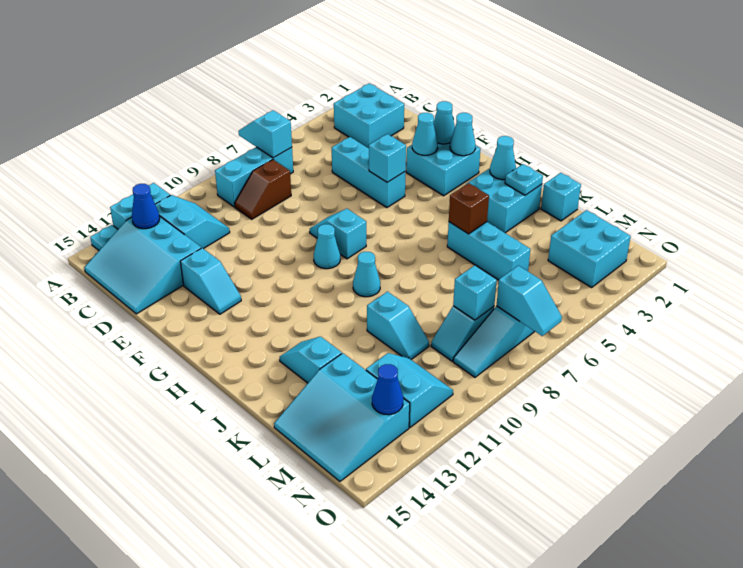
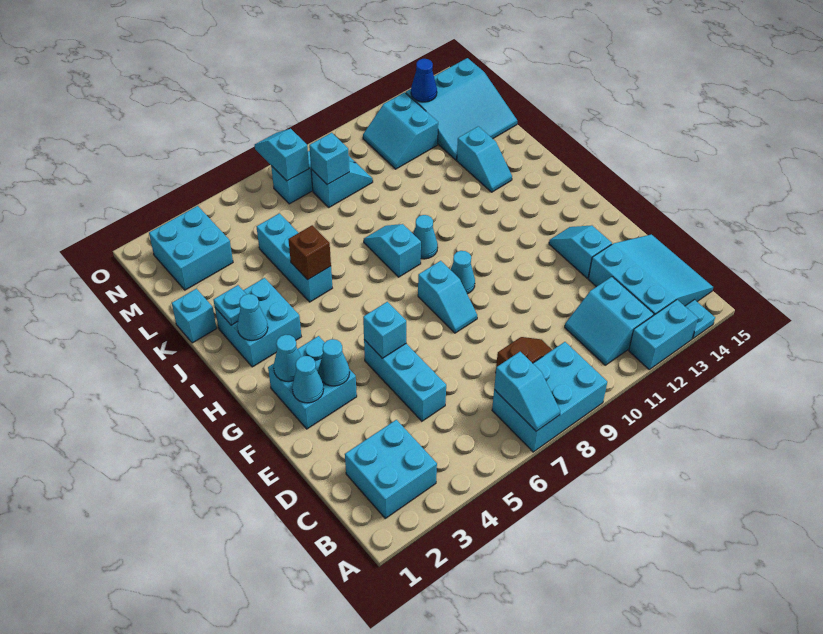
cyan 1x3 brick [215,147,293,207] -> cyan 2x3 brick [492,342,607,452]
blue 1x1 cone [132,184,160,229] -> none
cyan 1x2 slope [367,292,429,359] -> cyan 1x2 slope moved to [364,224,421,277]
cyan 3x3 slope [274,353,410,481] -> cyan 3x3 slope turned to [405,58,517,160]

